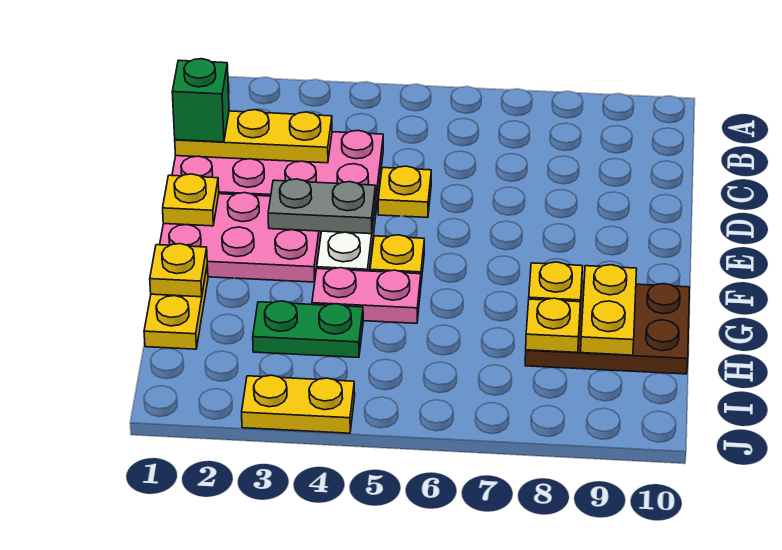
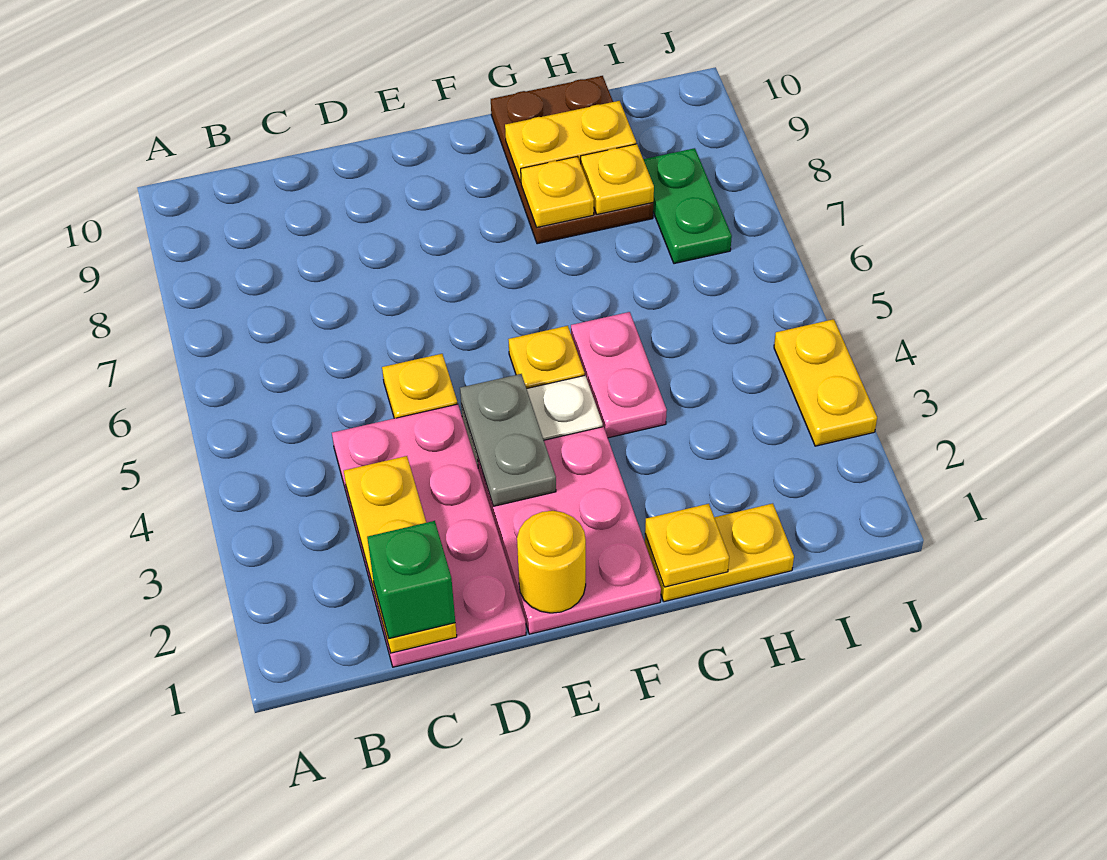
yellow 1x1 plate [163,174,219,226] -> yellow 1x1 round brick [517,511,586,613]
green 1x2 plate [253,301,363,358] -> green 1x2 plate moved to [643,148,732,264]

